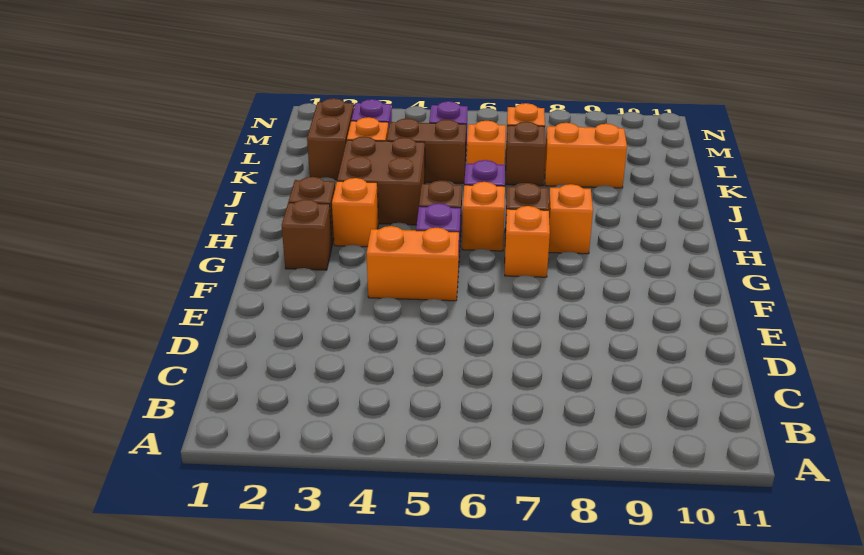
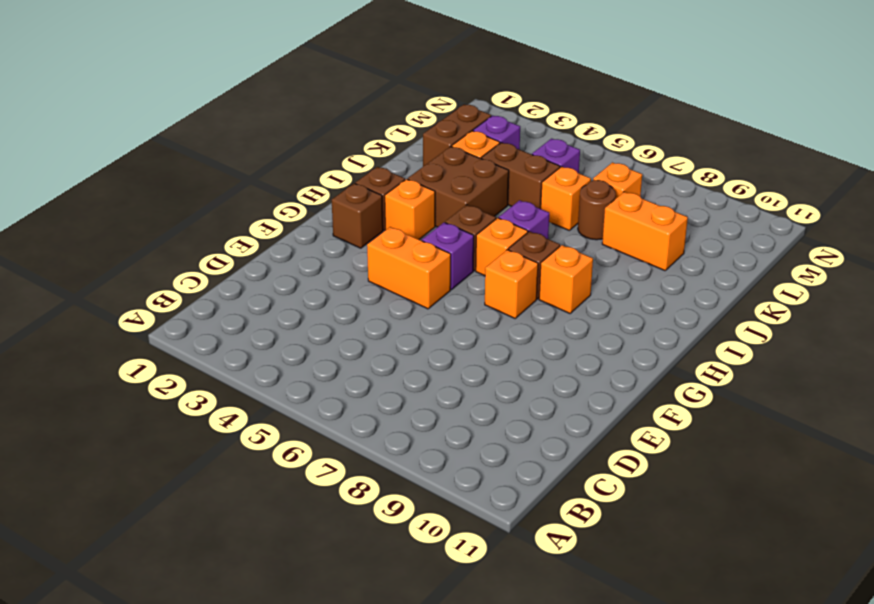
brown 1x1 brick [506,122,546,186] -> brown 1x1 round brick [578,180,616,240]

